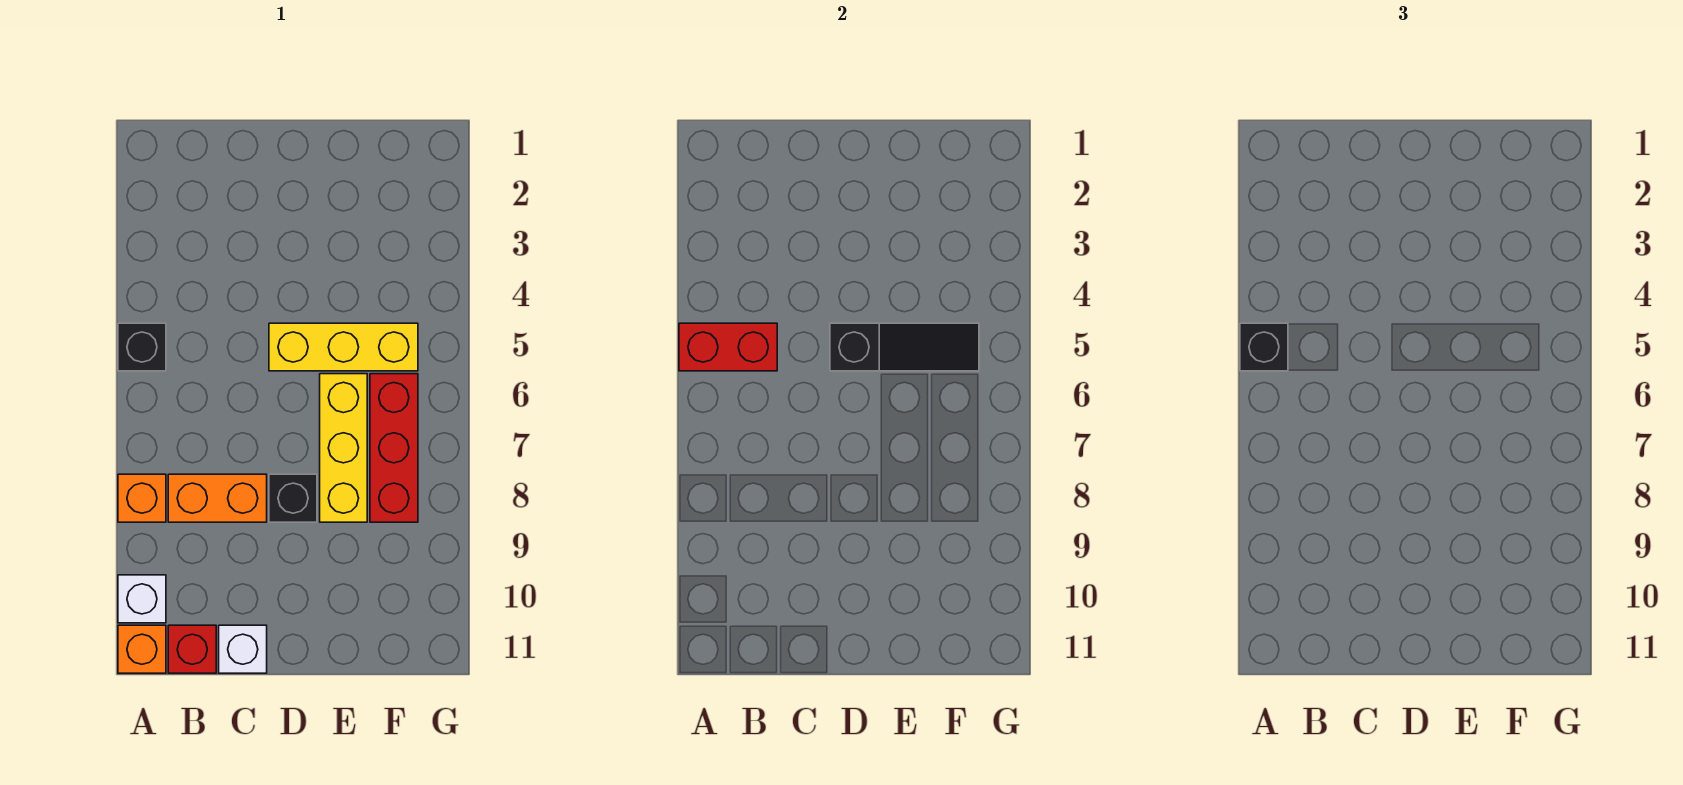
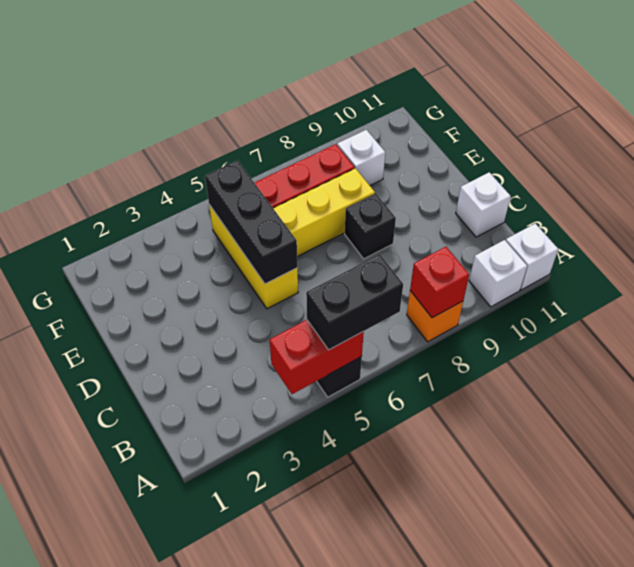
red 1x2 brick [679,323,777,371] -> red 1x2 brick turned to [270,320,364,394]
black 1x1 brick [1240,323,1288,371] -> black 1x2 brick [306,254,403,350]
orange 1x1 brick [118,625,166,673] -> white 1x1 brick [506,223,558,290]
orange 1x2 brick [168,474,267,522] -> none
red 1x1 brick [168,625,216,673] -> red 1x1 brick moved to [410,247,469,318]
black 1x3 slope [830,323,979,371] -> black 1x3 brick [205,160,297,284]
none -> white 1x1 brick [337,130,385,186]

